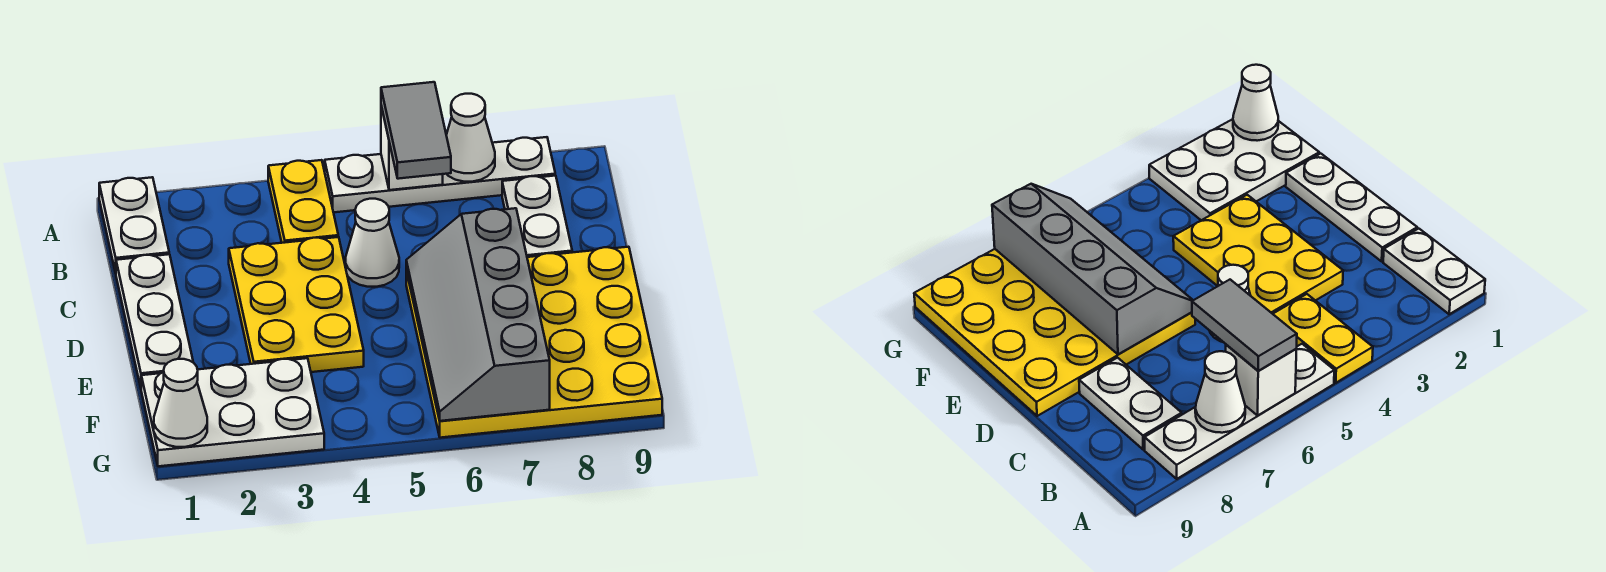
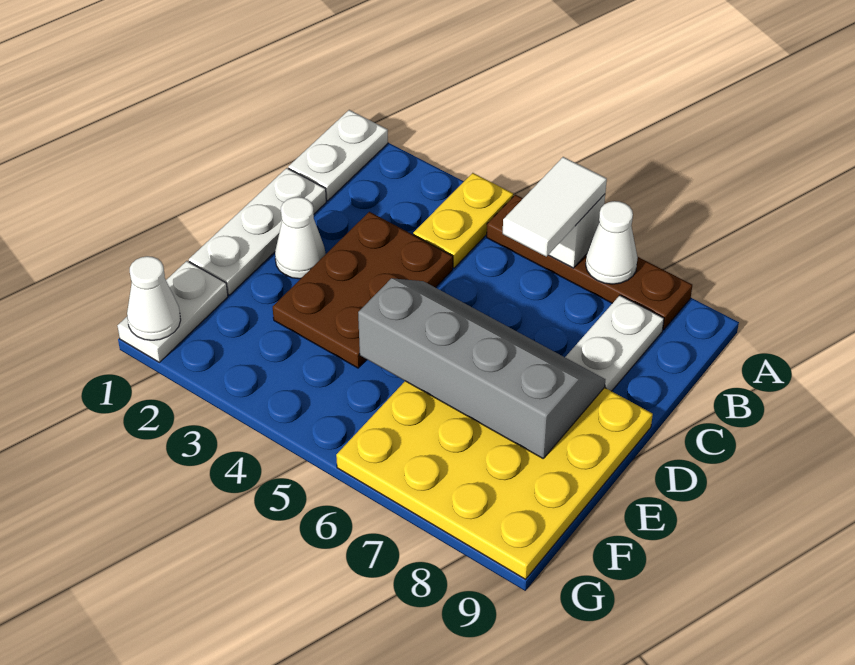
white 1x4 plate [325,137,555,212] -> brown 1x4 plate [487,195,692,330]
grey 1x2 tile [381,82,451,179] -> white 1x2 tile [503,157,607,257]
yellow 2x3 plate [229,237,364,372] -> brown 2x3 plate [273,212,453,368]
white 1x1 cone [346,199,399,287] -> white 1x1 cone moved to [275,197,326,279]
grey 2x4 slope [406,208,550,421] -> grey 2x4 slope turned to [358,278,605,458]
white 2x3 plate [141,358,324,466] -> white 1x2 plate [118,261,228,362]

